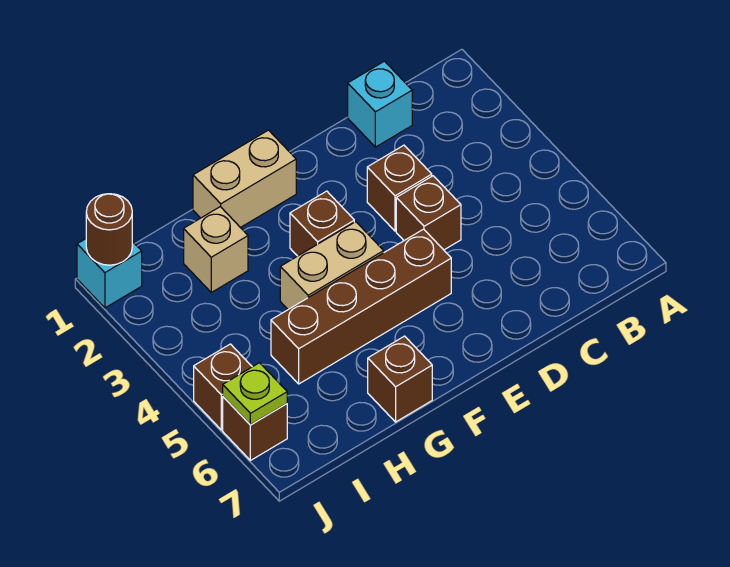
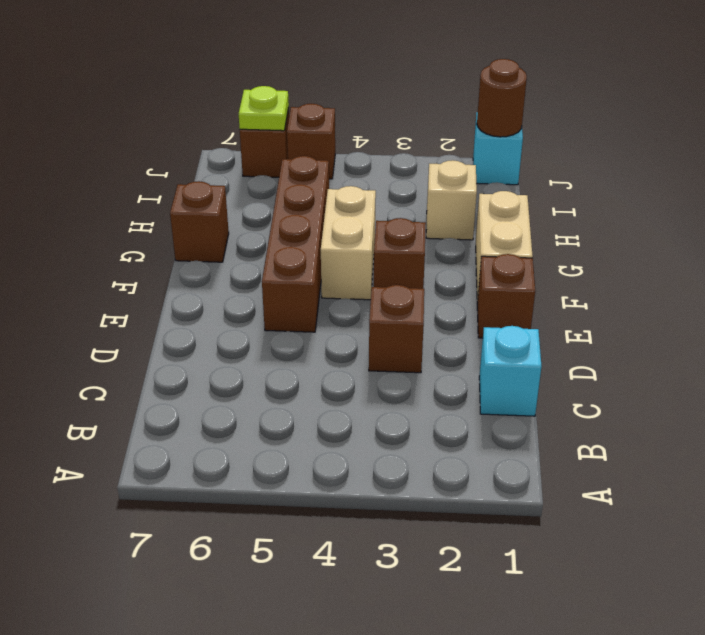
brown 1x1 brick [396,176,461,250] -> brown 1x1 brick moved to [477,254,535,338]

